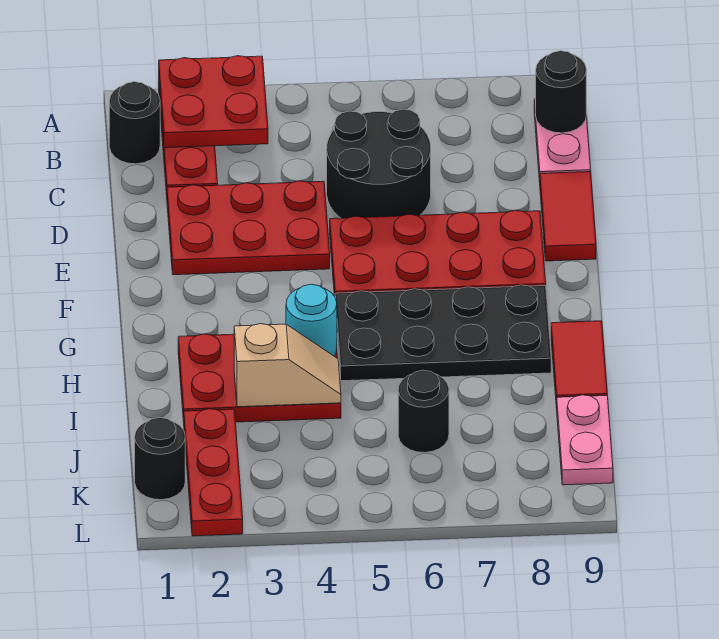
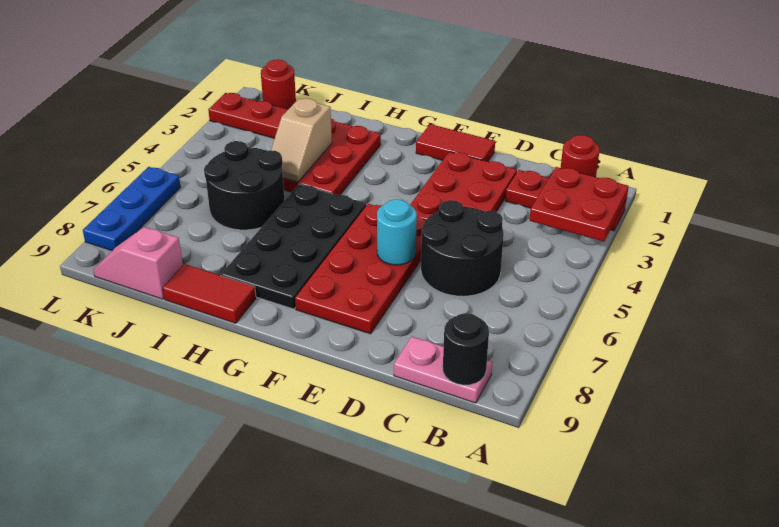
black 1x1 round brick [109,82,160,164] -> red 1x1 round brick [561,135,600,177]
red 1x2 tile [540,172,596,261] -> red 1x2 tile moved to [416,124,495,162]
cyan 1x1 round brick [286,284,337,356] -> cyan 1x1 round brick moved to [377,199,417,265]
black 1x1 round brick [398,370,449,453] -> black 2x2 round brick [204,141,285,230]
pink 1x2 plate [557,395,613,485] -> pink 1x2 slope [93,227,183,299]
black 1x1 round brick [135,417,185,500] -> red 1x1 round brick [261,60,296,109]
none -> blue 1x3 plate [83,167,181,251]

